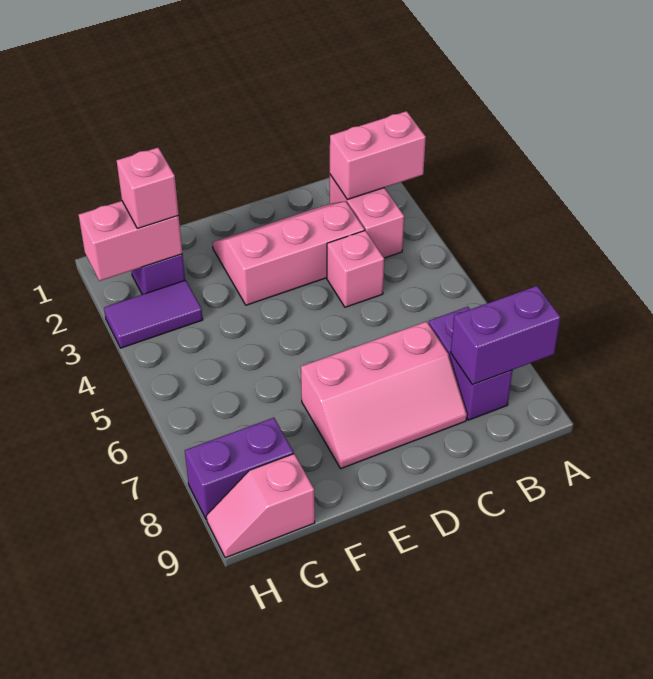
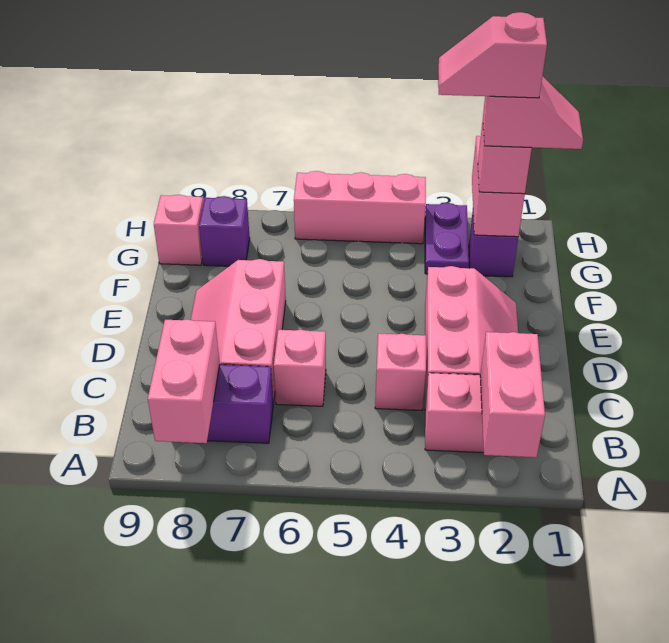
purple 1x2 brick [451,286,560,385] -> pink 1x2 brick [148,319,220,443]
none -> pink 1x1 brick [274,330,326,406]
none -> pink 1x2 slope [483,76,583,149]
none -> pink 1x2 slope [438,12,547,98]
purple 1x2 tile [104,280,203,348] -> purple 1x2 plate [425,203,469,274]
purple 1x2 brick [185,418,293,520] -> purple 1x1 brick [199,196,250,266]
none -> pink 1x3 brick [294,171,426,244]

